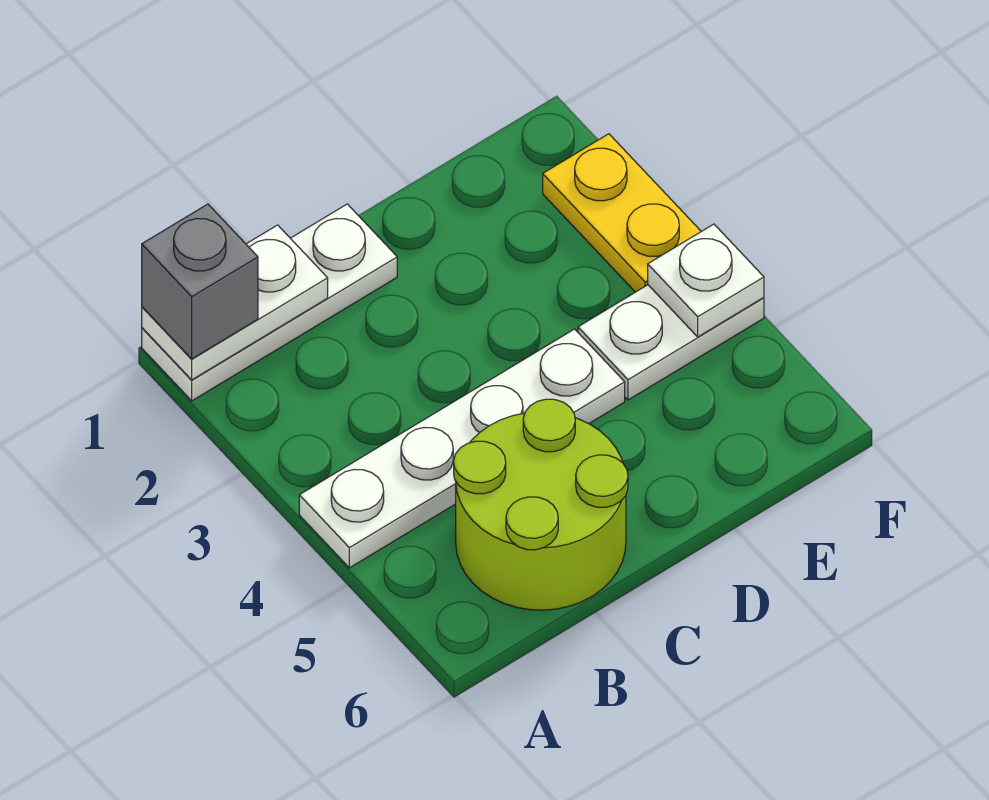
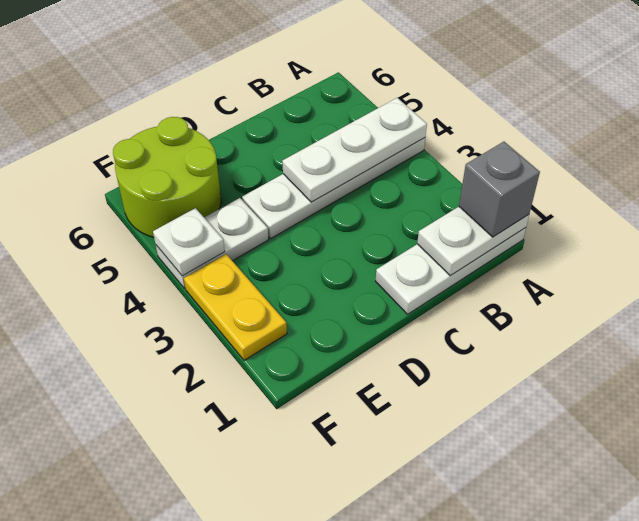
none -> white 1x3 plate [282,98,427,202]
lime 2x2 round brick [454,399,628,610] -> lime 2x2 round brick moved to [113,117,221,237]

